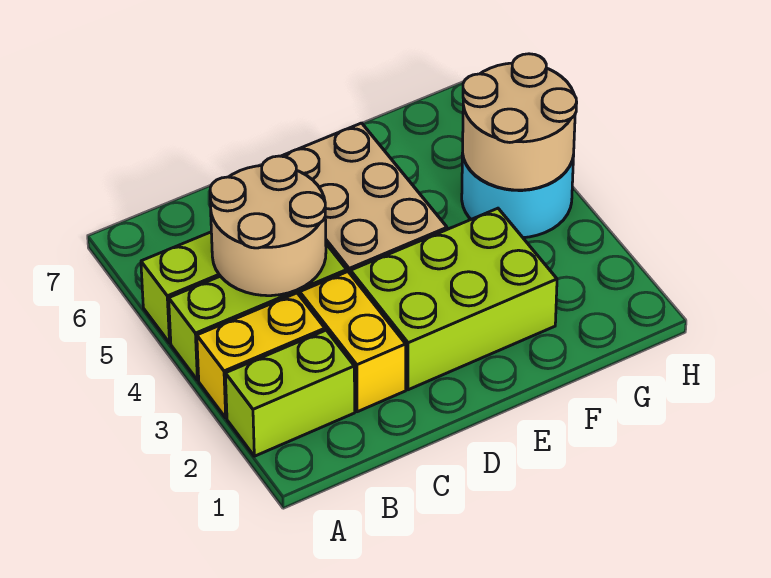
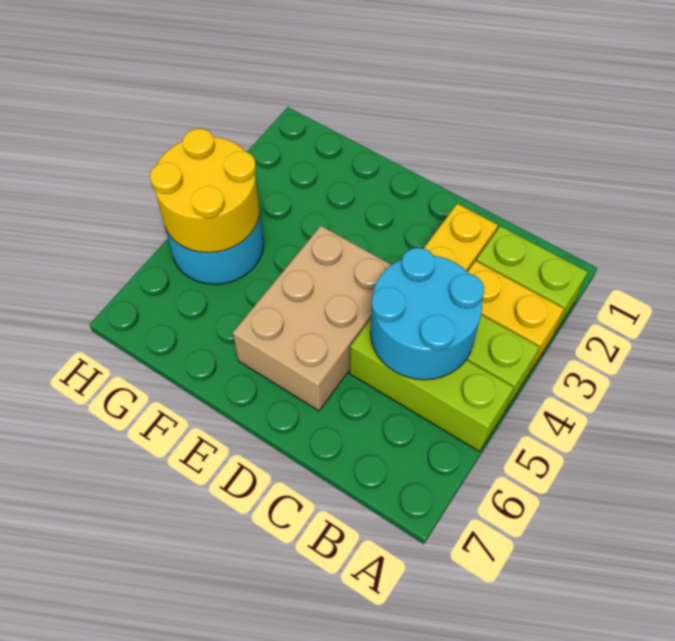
tan 2x2 round brick [210,156,326,296] -> cyan 2x2 round brick [370,248,484,380]
lime 2x3 brick [351,208,557,390] -> none
tan 2x2 round brick [463,54,577,190] -> yellow 2x2 round brick [150,128,259,253]

